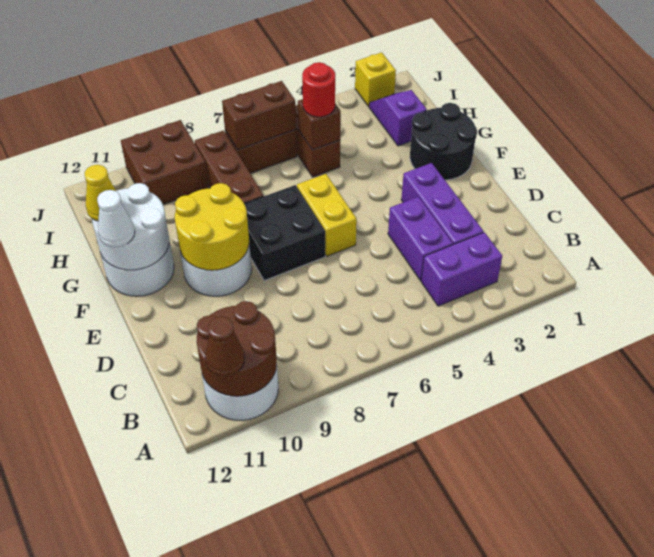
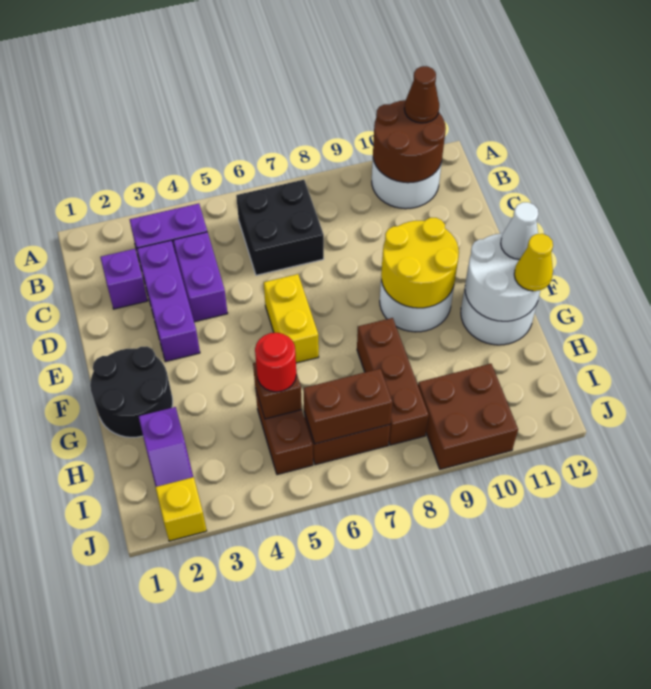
none -> purple 1x1 brick [100,249,148,309]
black 2x2 brick [244,185,325,281] -> black 2x2 brick moved to [236,180,324,275]

